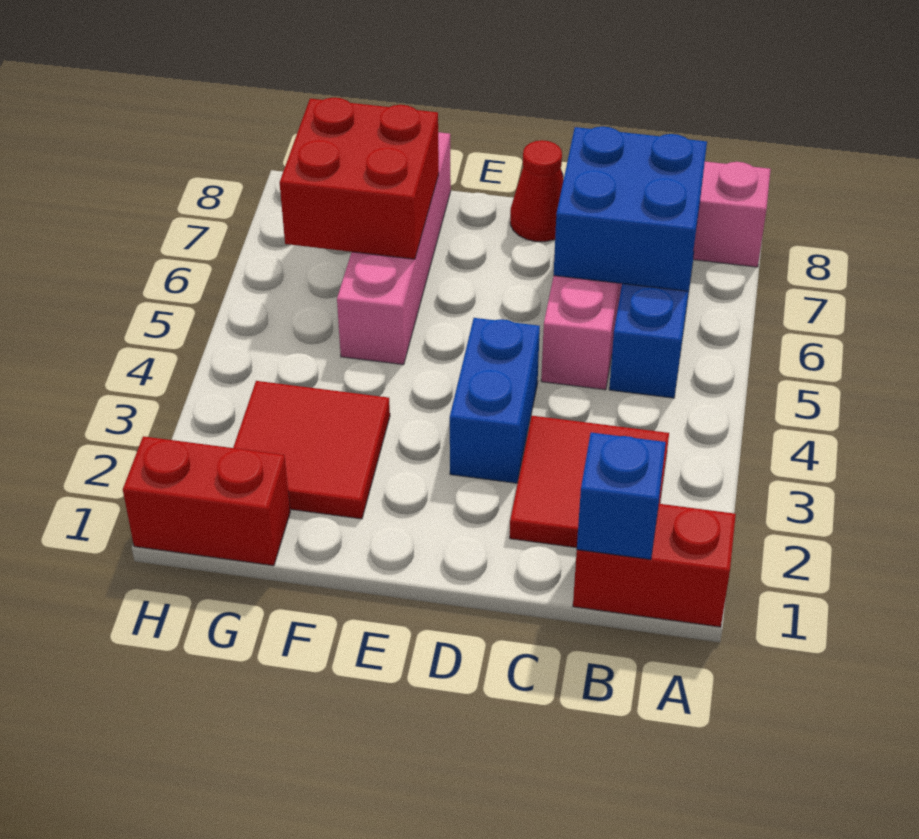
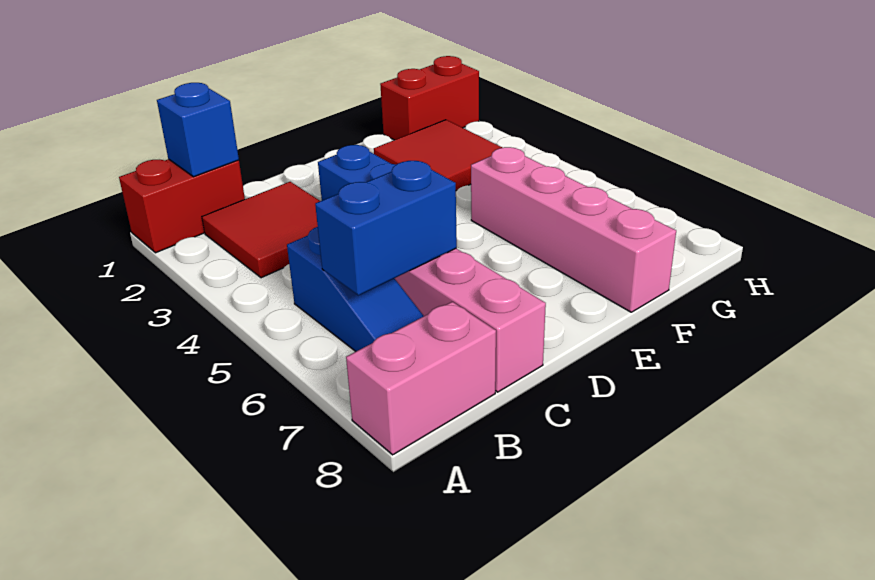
blue 2x2 brick [554,127,707,291] -> blue 1x2 brick [315,161,457,295]
red 1x1 cone [510,140,563,242] -> none
red 2x2 brick [280,98,439,259] -> none

